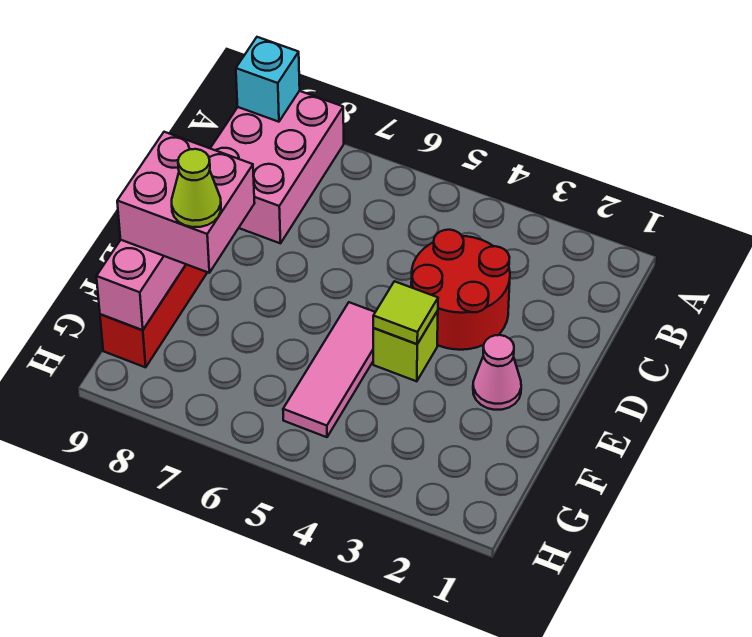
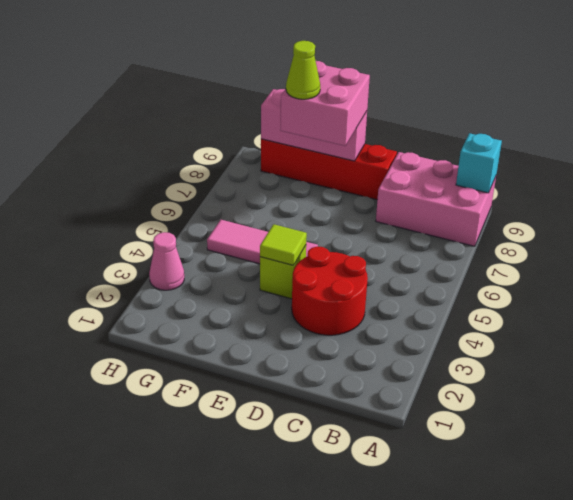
pink 1x1 cone [473,335,521,410] -> pink 1x1 cone moved to [149,232,184,290]

